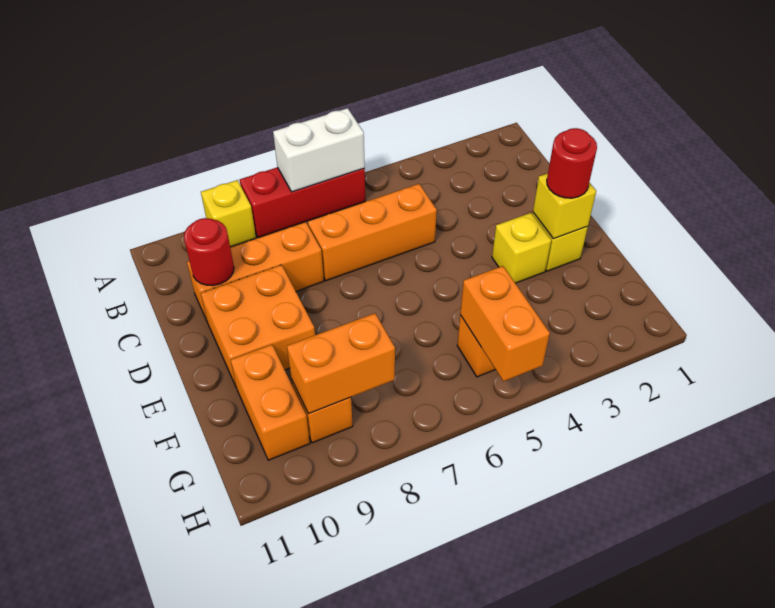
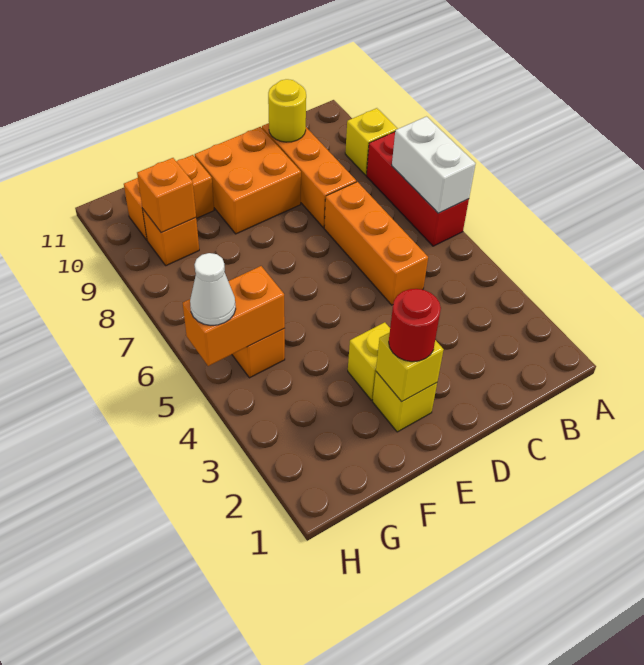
red 1x1 round brick [184,218,234,286] -> yellow 1x1 round brick [268,79,306,142]
orange 1x2 brick [287,313,395,414] -> orange 1x1 brick [137,158,196,233]
none -> white 1x1 cone [190,253,236,325]

